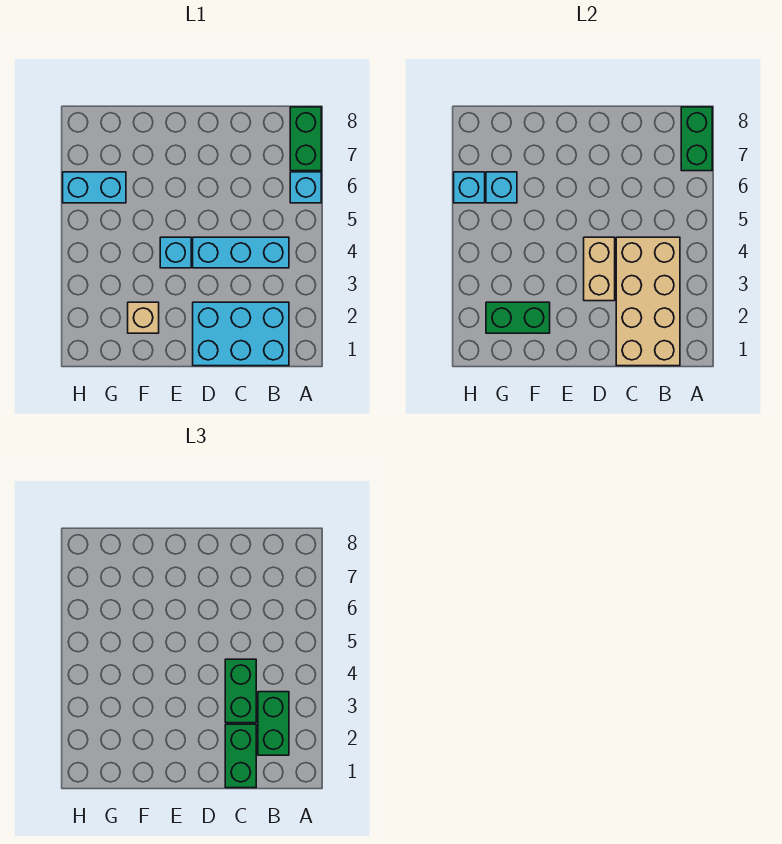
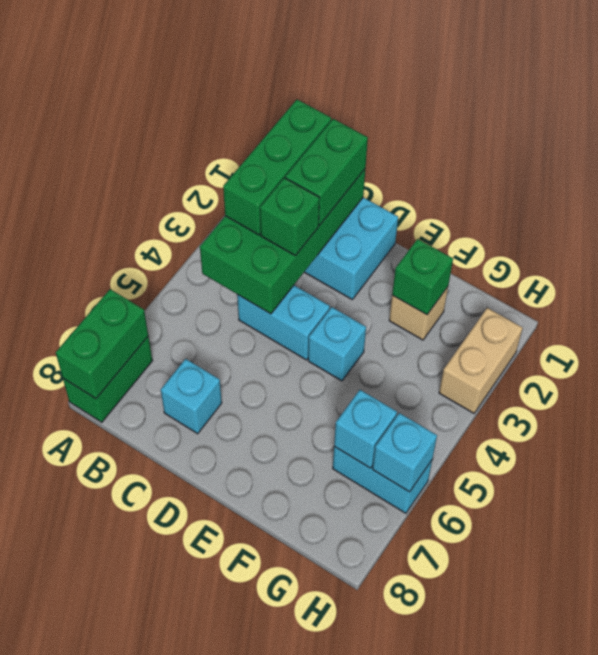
cyan 1x1 brick [290,172,321,203] -> cyan 1x1 brick moved to [161,359,222,434]
tan 2x4 brick [616,237,680,366] -> green 2x4 brick [200,169,365,314]
green 1x2 brick [258,692,289,755] -> green 1x3 brick [223,100,331,235]
cyan 1x3 brick [193,237,289,268] -> cyan 1x2 brick [237,285,330,360]
green 1x2 brick [225,659,256,723] -> green 1x1 brick [260,178,320,256]
tan 1x2 brick [584,237,615,301] -> tan 1x2 brick moved to [439,308,523,413]
green 1x2 brick [486,302,550,333] -> green 1x1 brick [392,239,453,315]

